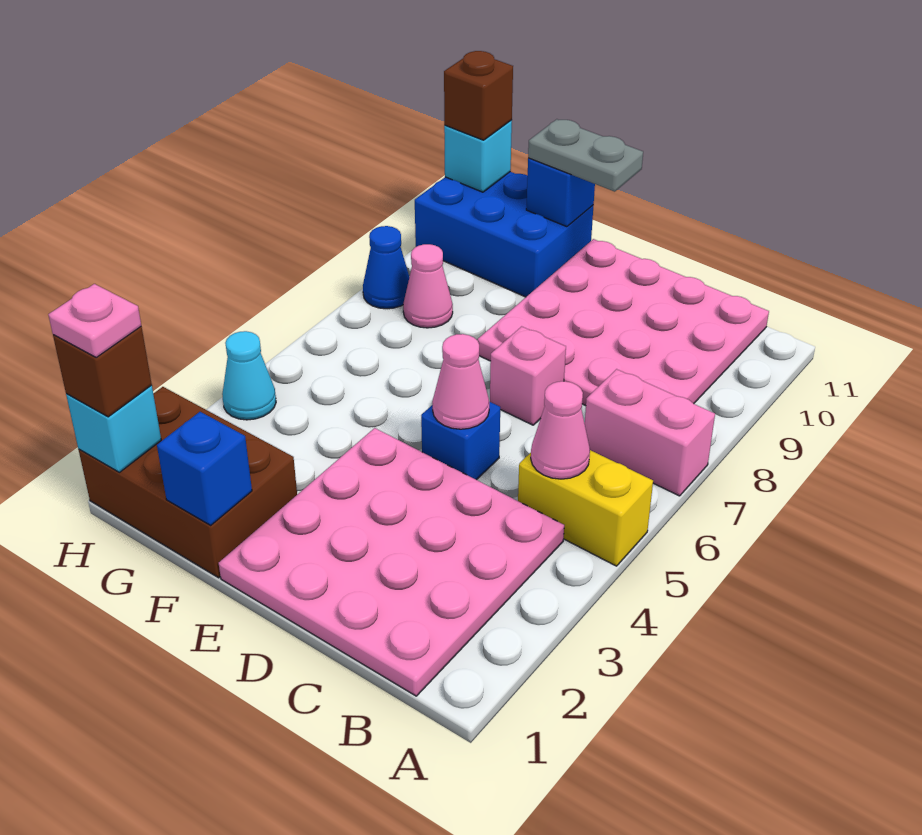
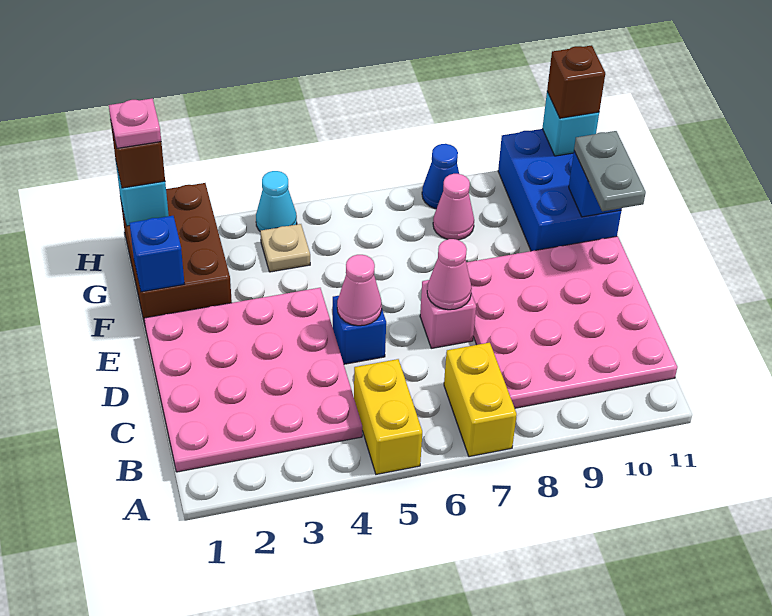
pink 1x2 brick [585,369,715,496] -> yellow 1x2 brick [444,343,517,457]
pink 1x1 cone [531,381,590,479] -> pink 1x1 cone moved to [427,239,472,310]
none -> tan 1x1 plate [260,224,310,272]

